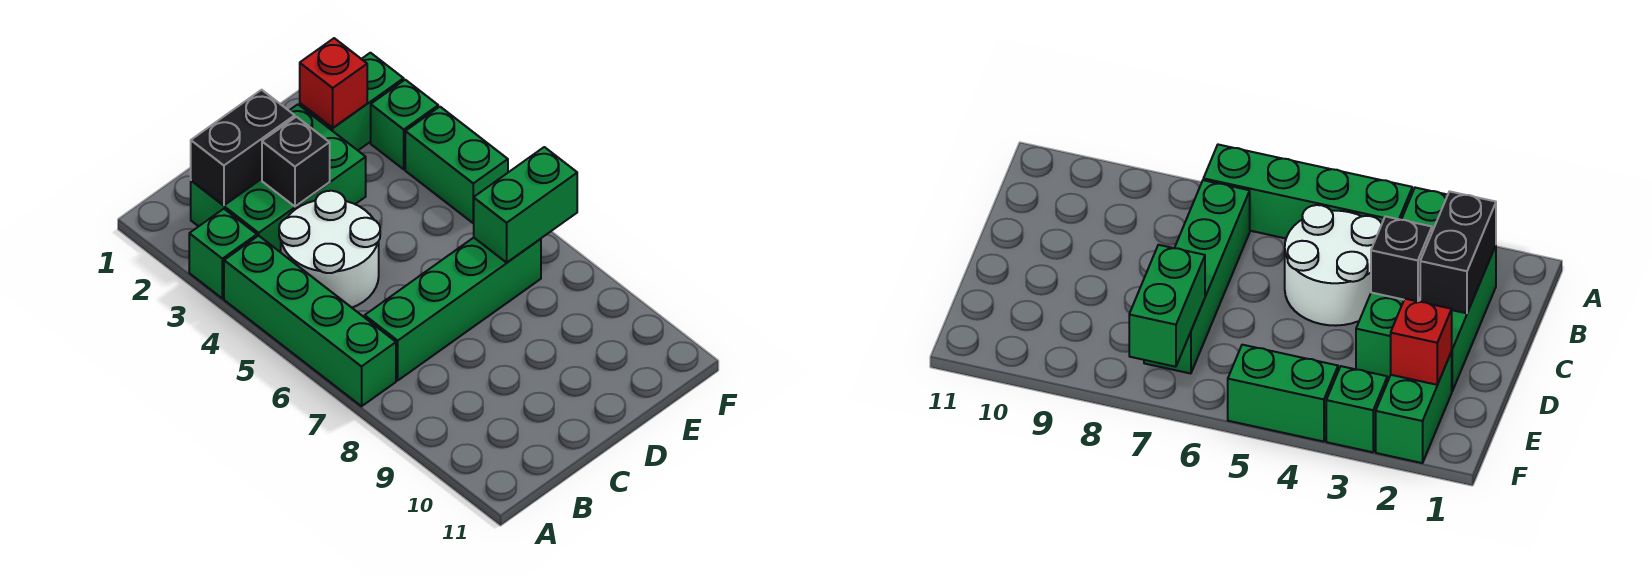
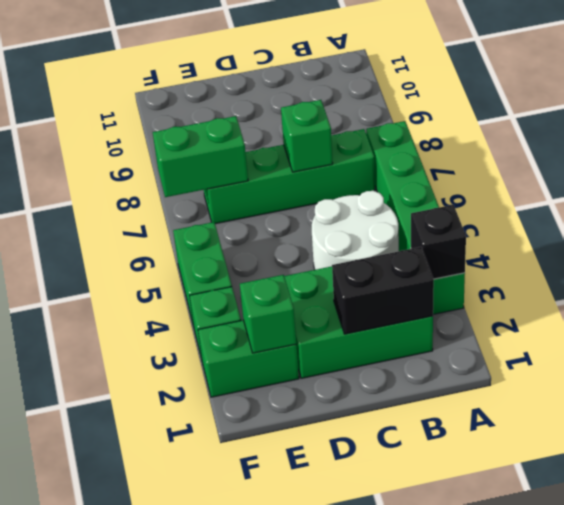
black 1x1 brick [262,117,330,206] -> black 1x1 brick moved to [411,205,466,279]
none -> green 1x1 brick [281,100,333,172]
red 1x1 brick [300,38,367,128] -> green 1x1 brick [240,275,296,353]

